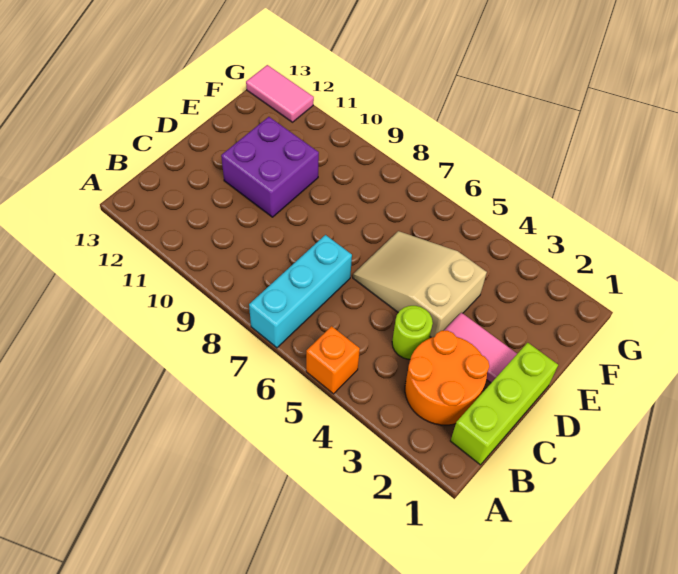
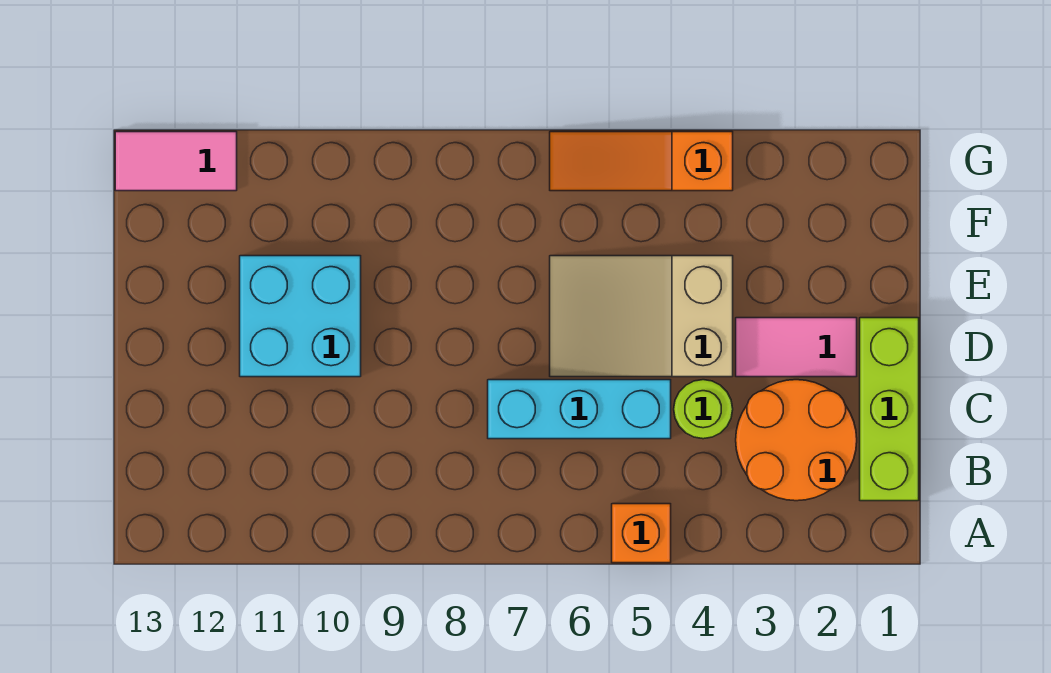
cyan 1x3 brick [249,235,352,348] -> cyan 1x3 brick turned to [488,380,671,439]
purple 2x2 brick [221,117,319,217] -> cyan 2x2 brick [240,256,361,377]
none -> orange 1x3 slope [550,132,733,191]

